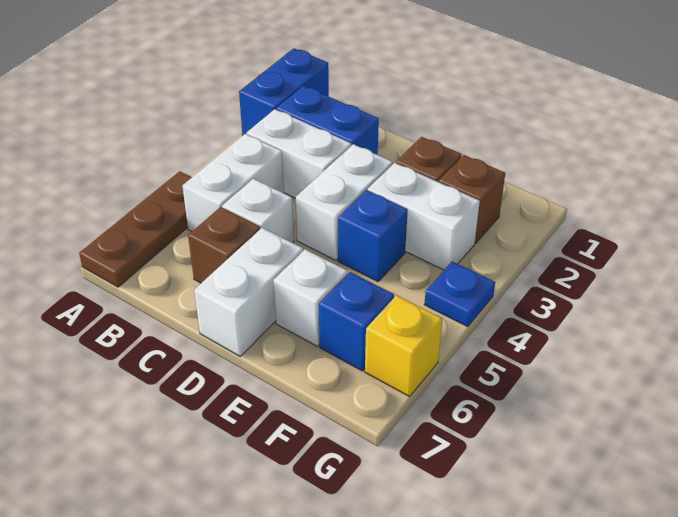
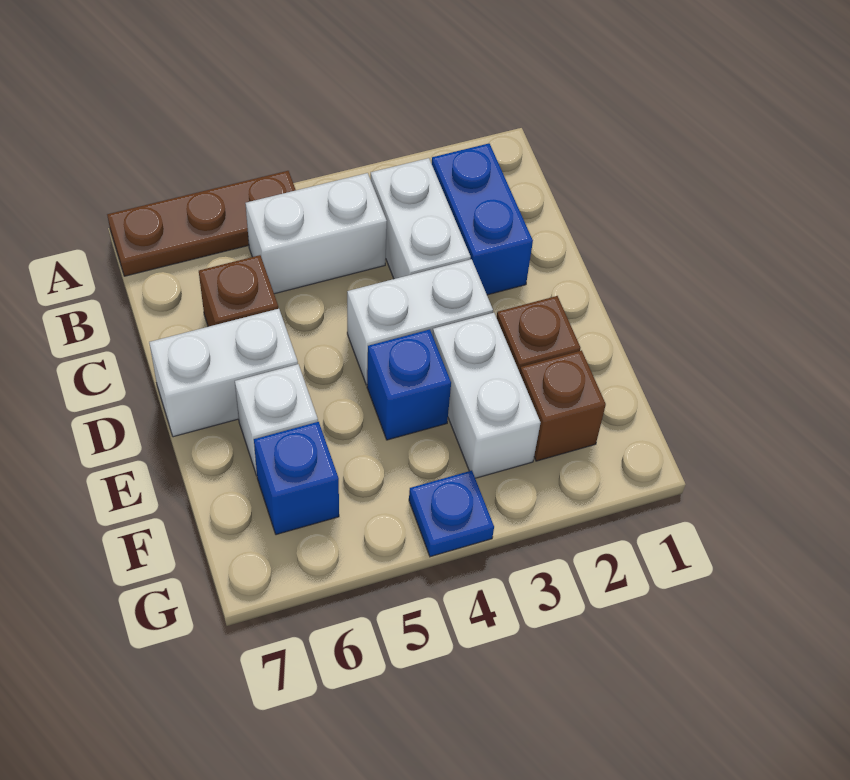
blue 1x2 brick [239,48,329,135] -> none
white 1x1 brick [222,179,294,243] -> none
yellow 1x1 brick [365,295,442,396] -> none

